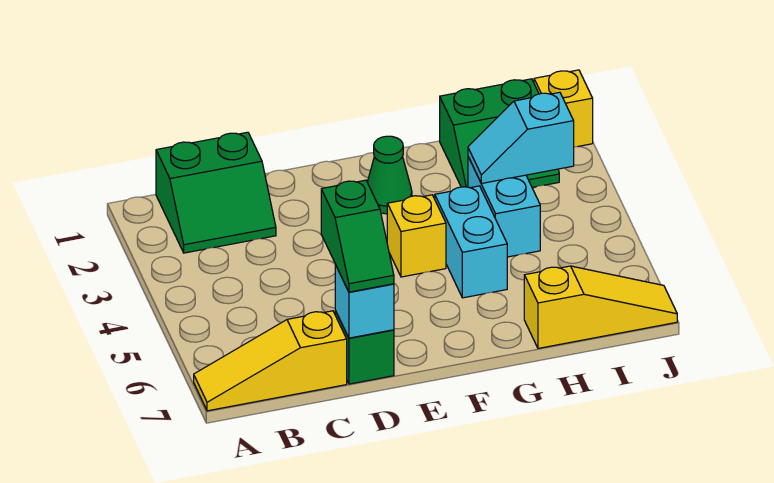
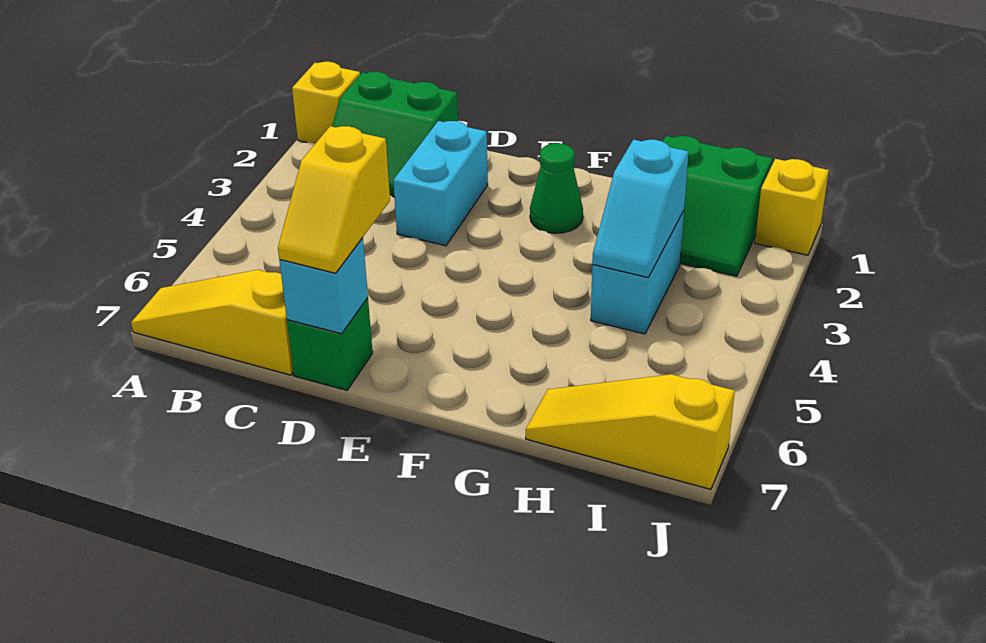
green 1x2 slope [321,180,394,292] -> yellow 1x2 slope [278,126,390,273]
yellow 1x1 brick [387,195,446,277] -> yellow 1x1 brick moved to [292,62,360,143]
cyan 1x2 brick [435,186,507,298] -> cyan 1x2 brick moved to [393,121,488,246]
cyan 1x2 slope [468,92,574,183] -> cyan 1x2 slope turned to [592,140,689,278]
yellow 1x3 slope [524,266,677,348] -> yellow 1x3 slope turned to [526,374,735,489]

